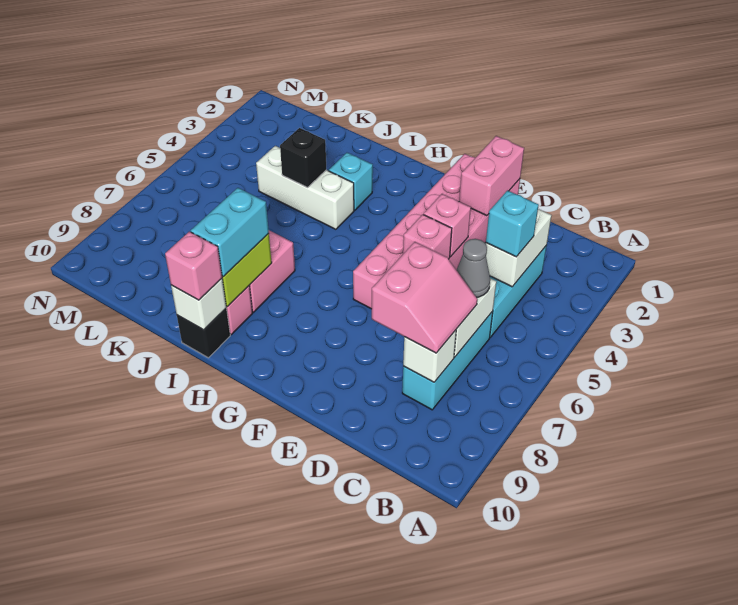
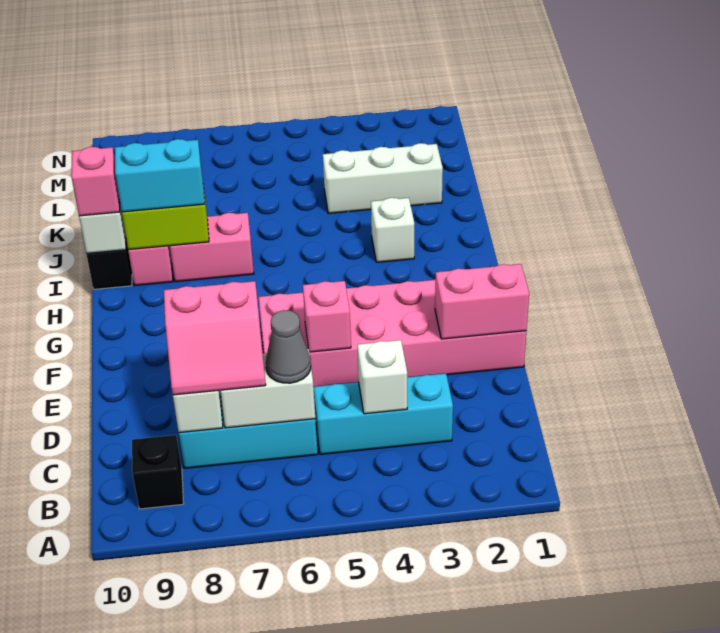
white 1x2 brick [486,209,552,287] -> white 1x1 brick [357,340,407,414]
cyan 1x1 brick [486,191,539,257] -> none
pink 1x1 brick [424,194,471,257] -> none
cyan 1x1 brick [329,153,373,210] -> white 1x1 brick [371,198,414,262]
white 1x3 brick [256,146,354,229] -> white 1x3 brick turned to [323,143,443,213]
black 1x1 brick [280,128,326,188] -> black 1x1 brick moved to [132,435,184,509]

